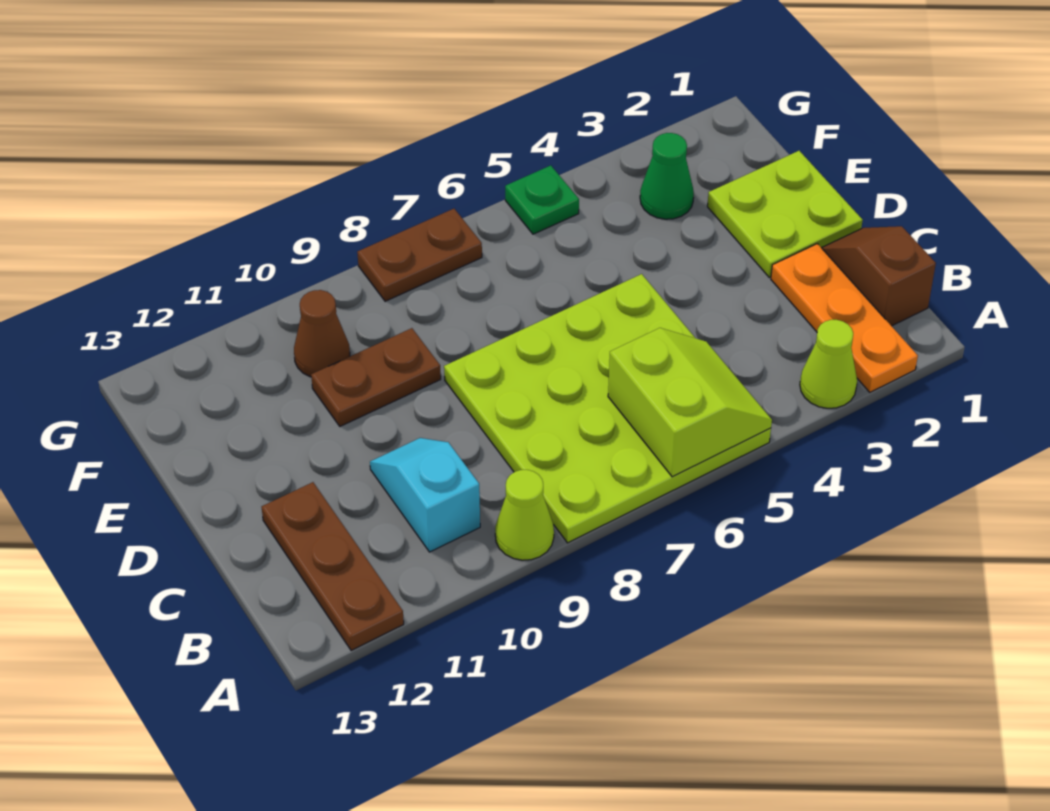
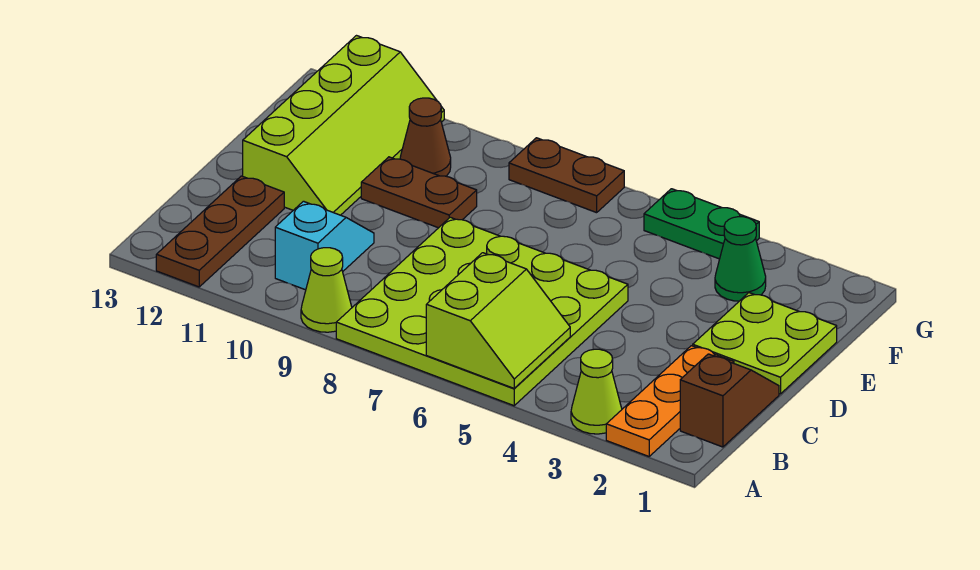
none -> lime 2x4 slope [243,36,444,215]
green 1x1 plate [505,165,579,234] -> green 1x2 plate [644,189,759,259]

